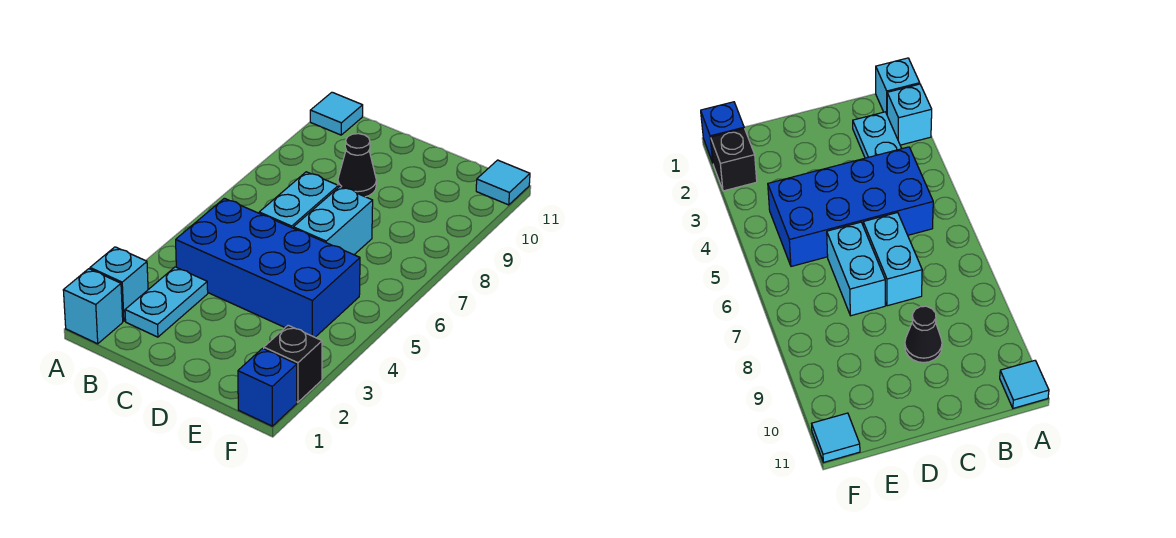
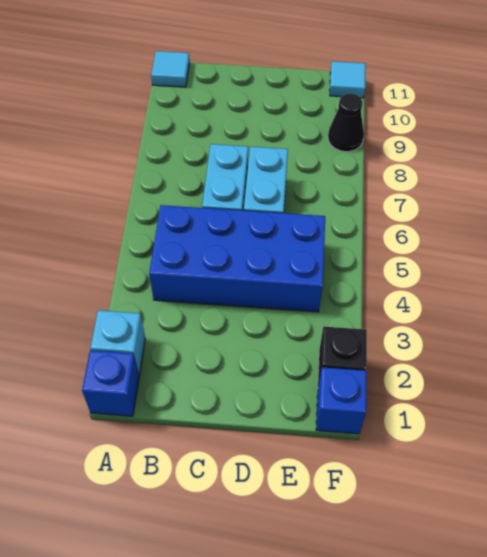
cyan 1x1 brick [63,269,123,344] -> blue 1x1 brick [82,350,139,416]
cyan 1x2 plate [125,267,208,337] -> none
black 1x1 cone [338,134,376,197] -> black 1x1 cone moved to [328,93,364,152]

